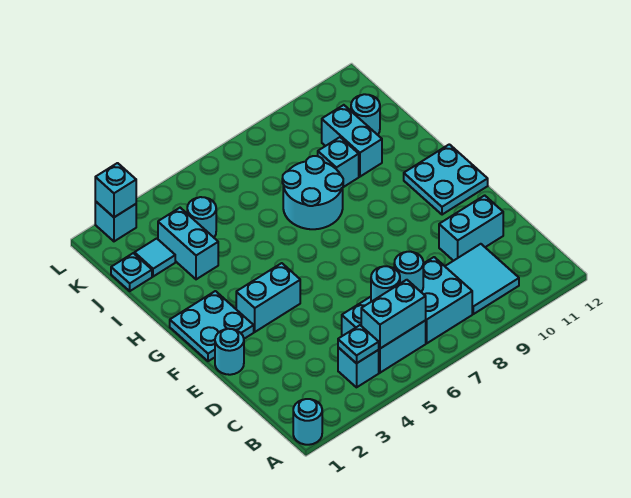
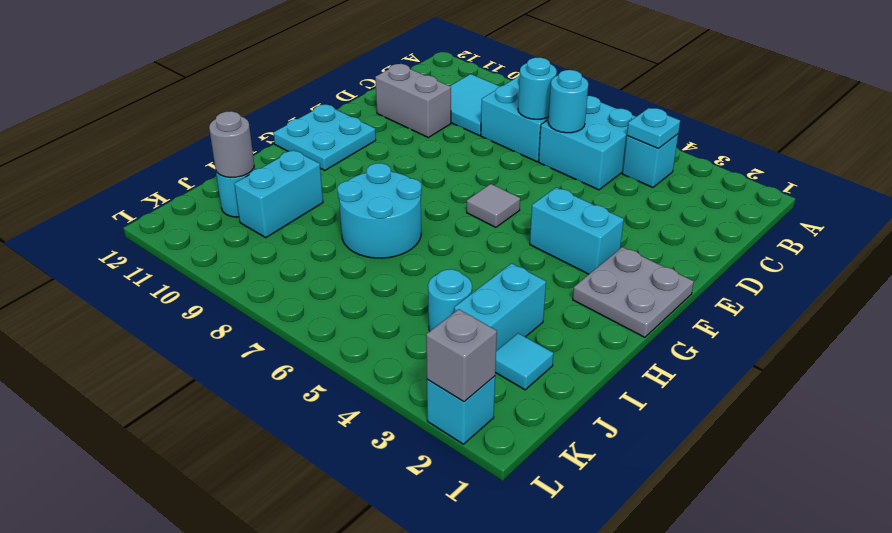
cyan 1x1 round brick [293,399,322,445] -> none
cyan 1x2 brick [361,280,426,349] -> none
cyan 1x2 brick [439,195,503,261] -> grey 1x2 brick [375,64,451,137]
cyan 1x1 round brick [215,329,244,375] -> none
cyan 2x2 plate [170,291,254,361] -> grey 2x2 plate [573,247,694,337]
none -> grey 1x1 tile [467,184,520,227]
cyan 1x1 brick [318,137,359,187] -> none
cyan 1x1 plate [111,253,152,291] -> none
none -> grey 1x1 round brick [209,111,254,178]
cyan 1x1 brick [95,163,136,217] -> grey 1x1 brick [426,309,497,402]

